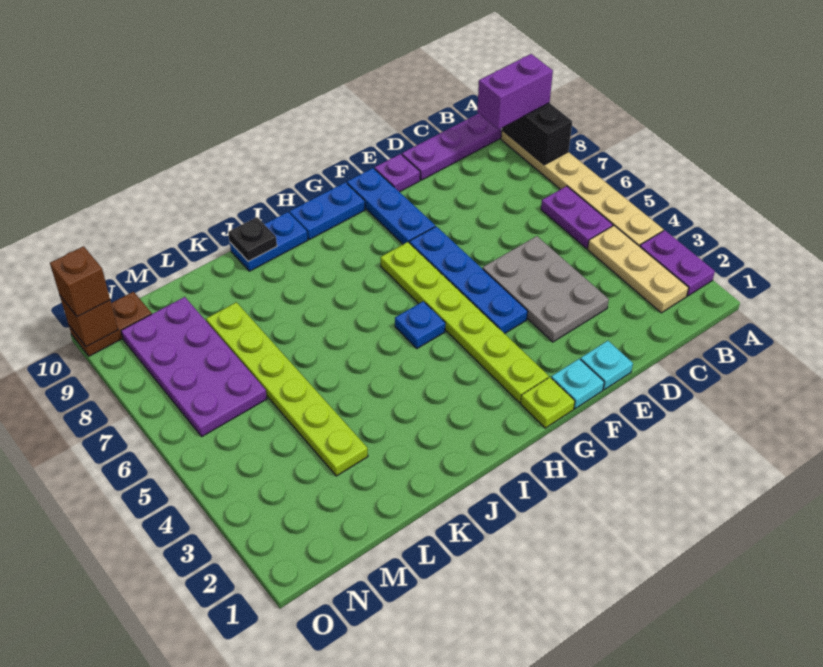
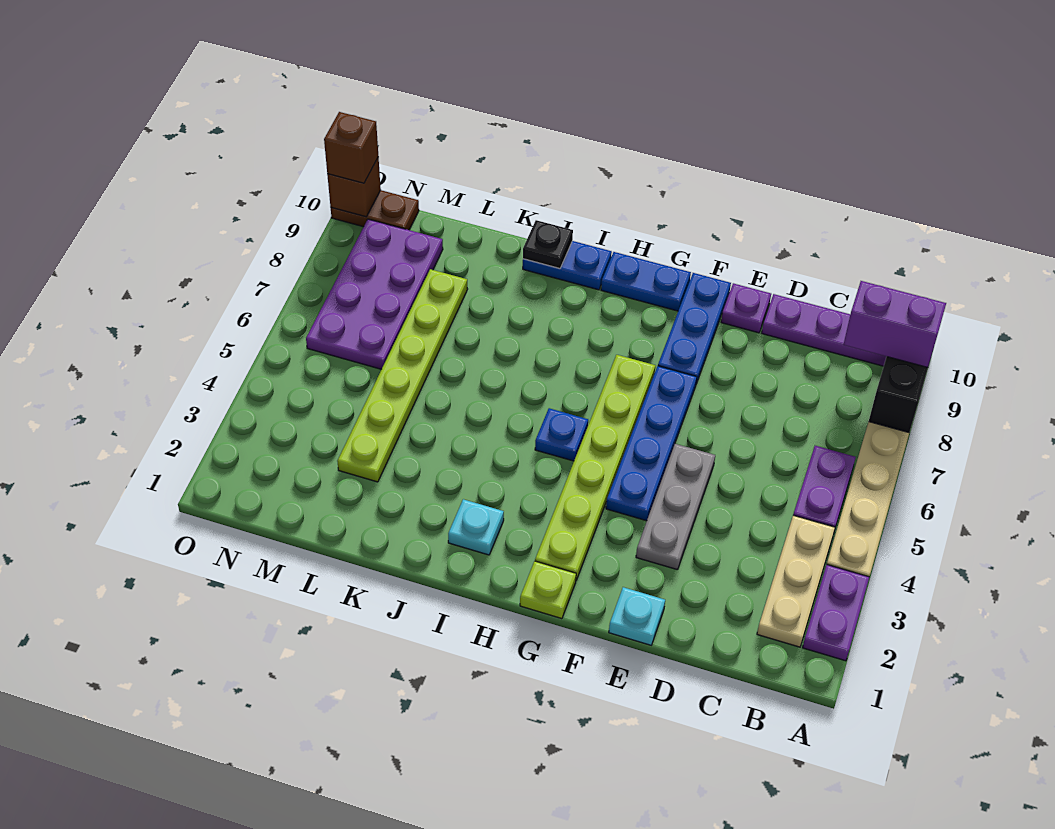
grey 2x3 plate [483,236,609,342] -> grey 1x3 plate [636,444,715,570]
cyan 1x1 plate [551,359,604,409] -> cyan 1x1 plate moved to [448,499,504,555]

